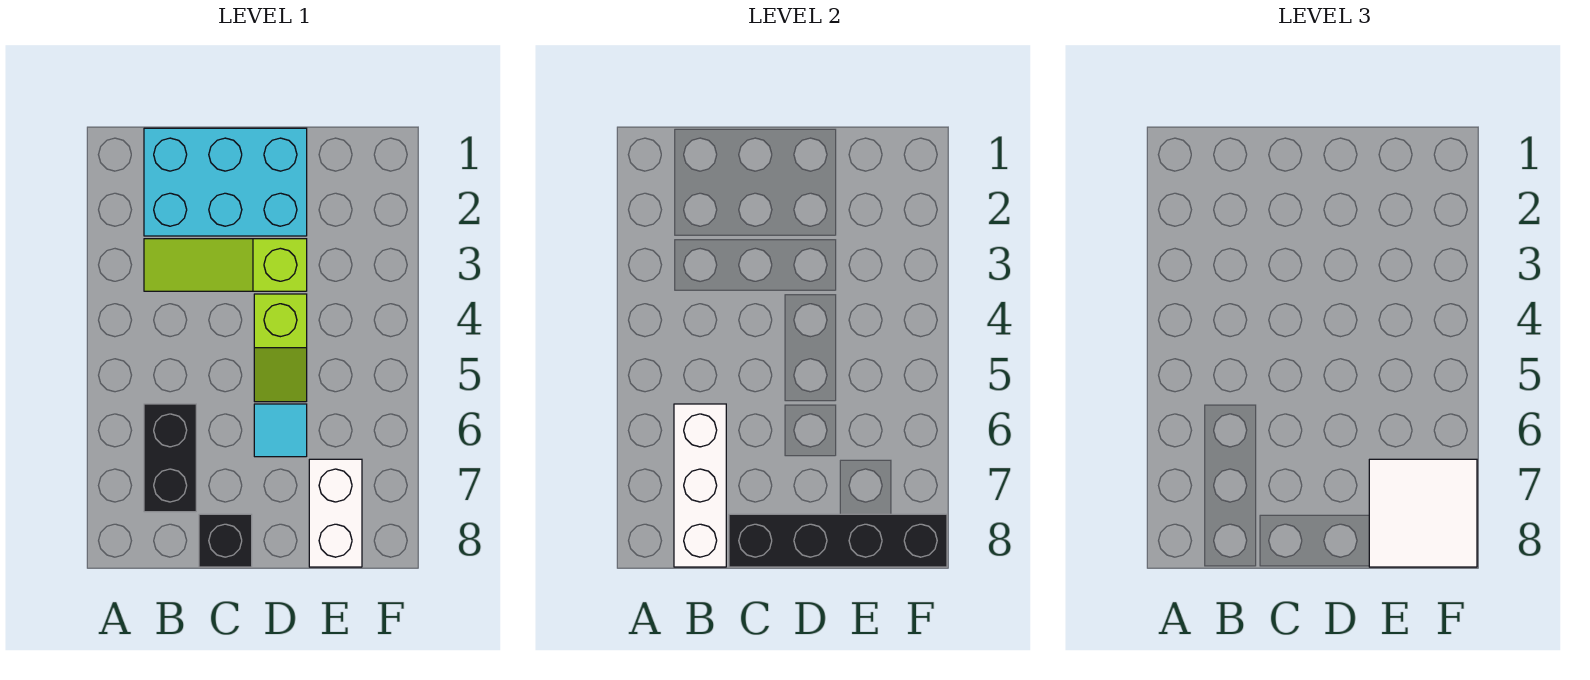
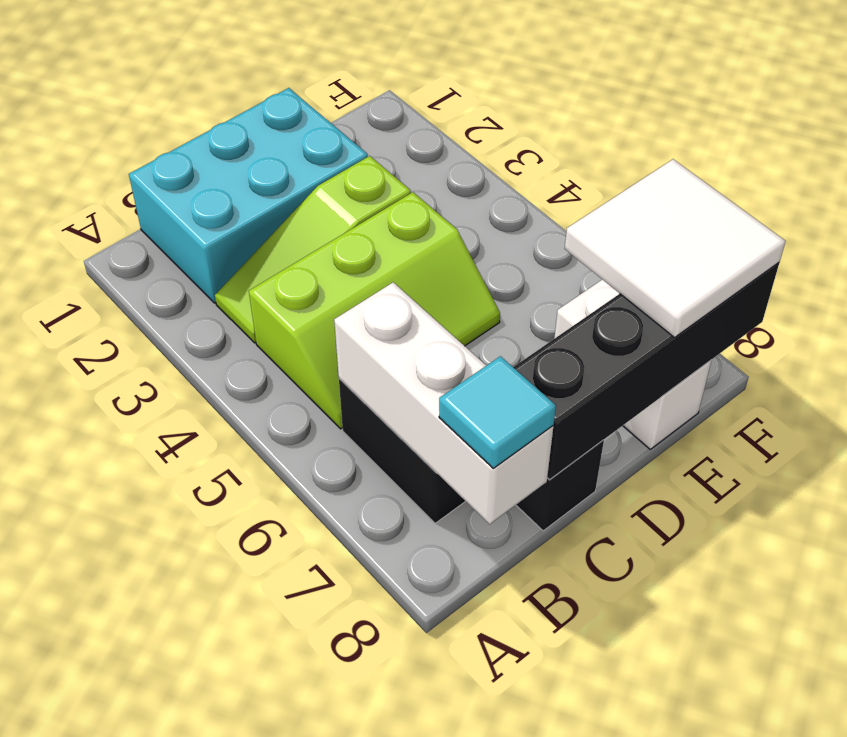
lime 1x2 slope [254,294,307,402] -> lime 2x3 slope [249,192,500,429]
cyan 1x1 tile [254,404,307,457] -> cyan 1x1 tile moved to [439,356,556,468]

